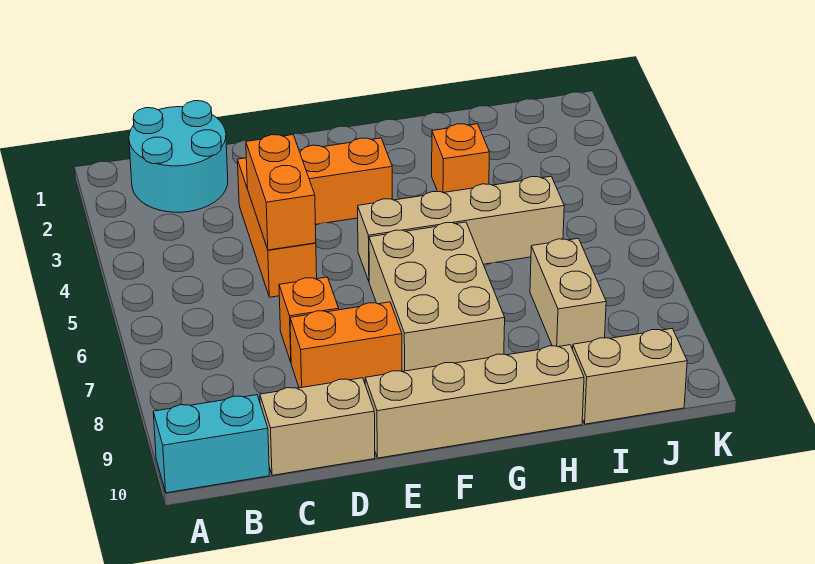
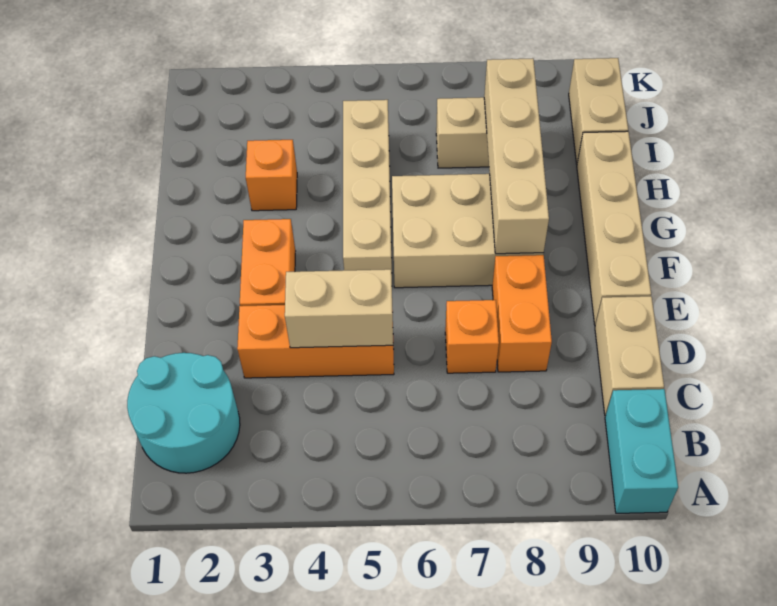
orange 1x2 brick [246,135,316,250] -> tan 1x2 brick [285,269,393,348]
none -> tan 1x4 brick [484,58,549,254]

